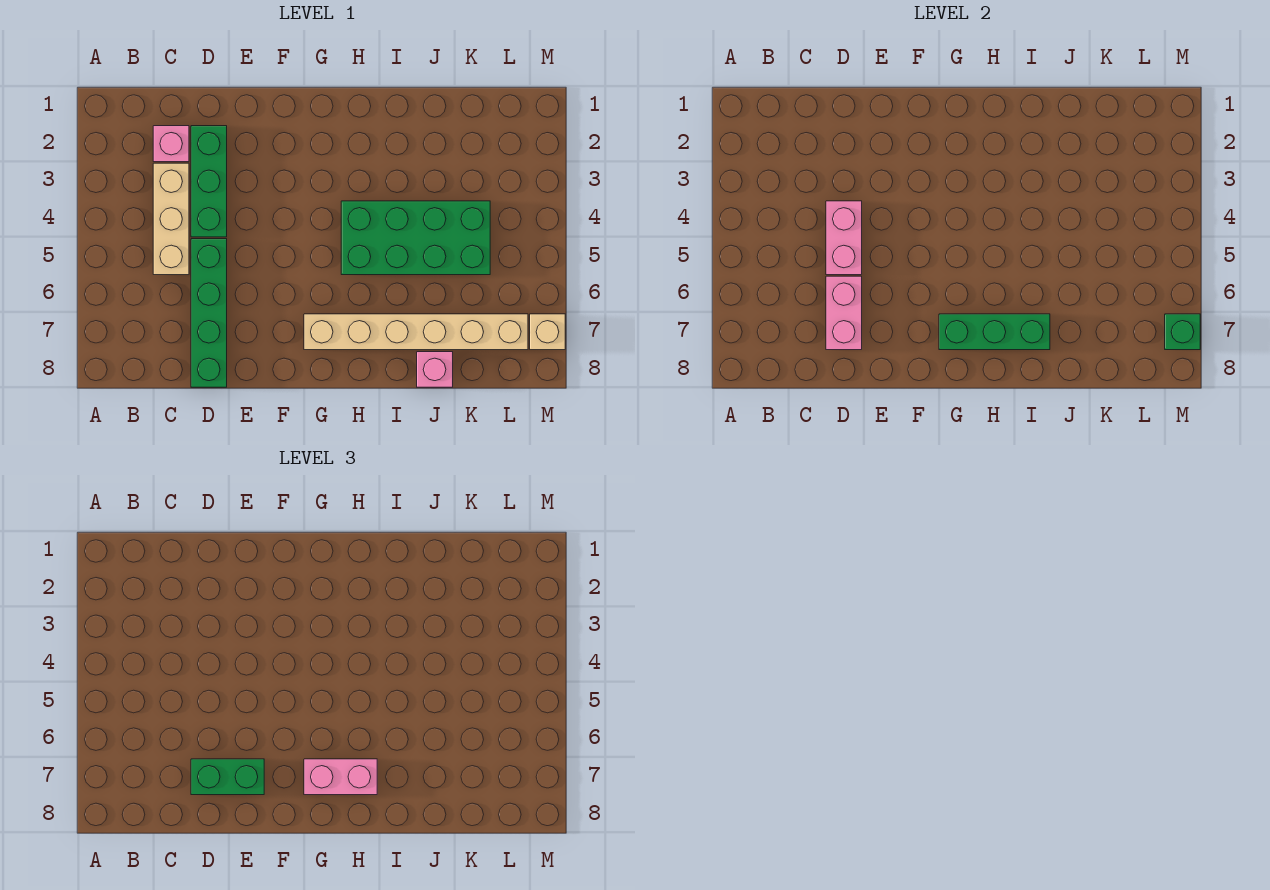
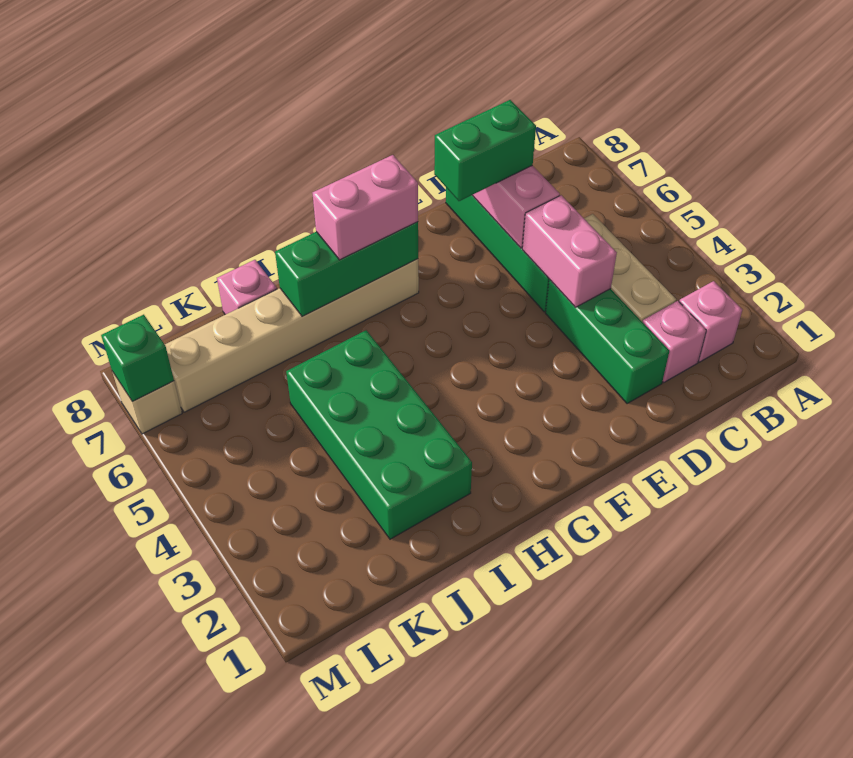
none -> pink 1x1 brick [679,281,743,362]
green 2x4 brick [341,201,490,275] -> green 2x4 brick turned to [286,330,472,539]

